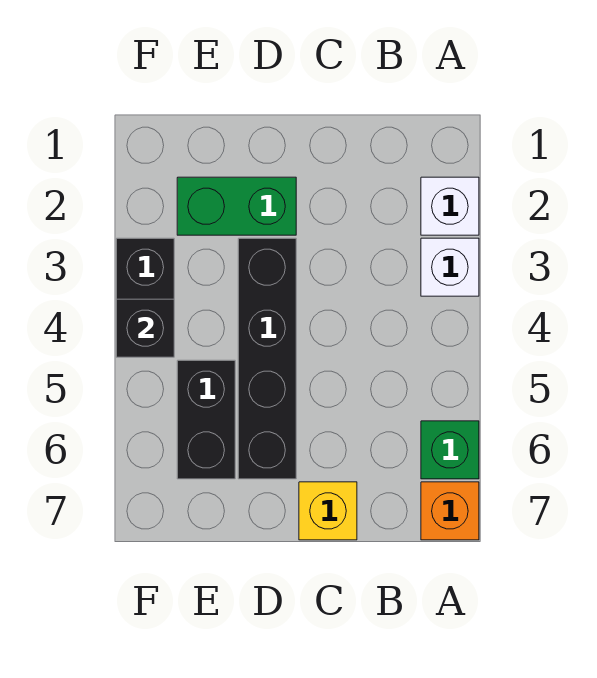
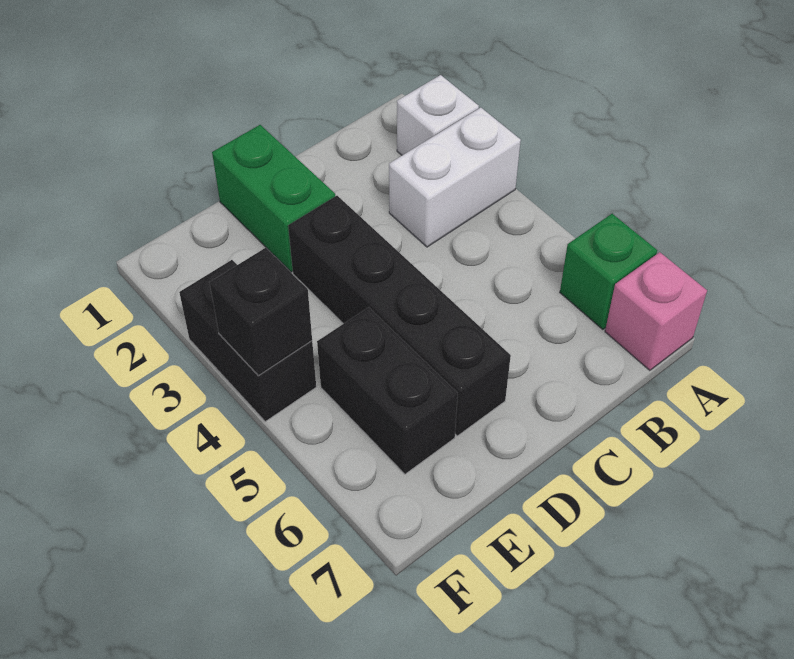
white 1x1 brick [421,238,479,296] -> white 1x2 brick [389,108,521,247]
orange 1x1 brick [421,482,479,540] -> pink 1x1 brick [605,252,707,370]
yellow 1x1 brick [299,482,357,540] -> none
green 1x2 brick [177,177,296,235] -> green 1x2 brick turned to [212,125,335,272]

